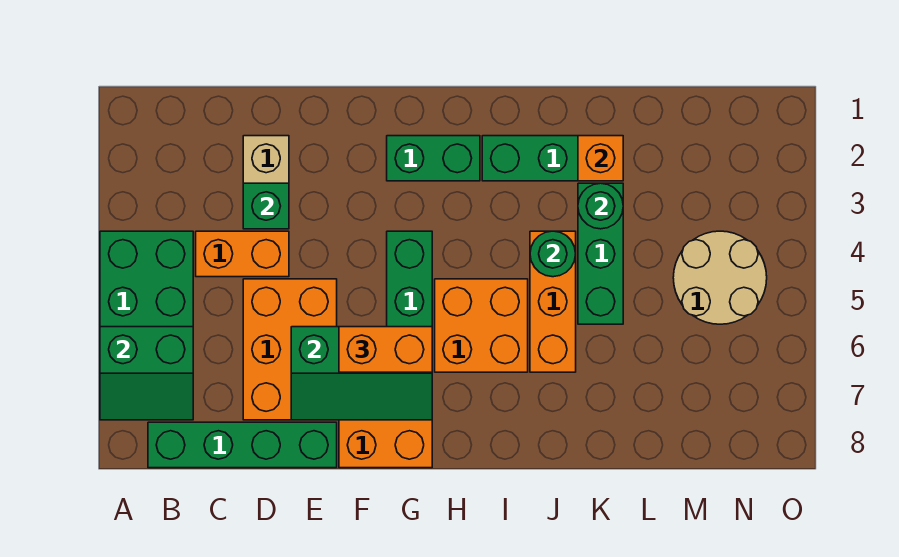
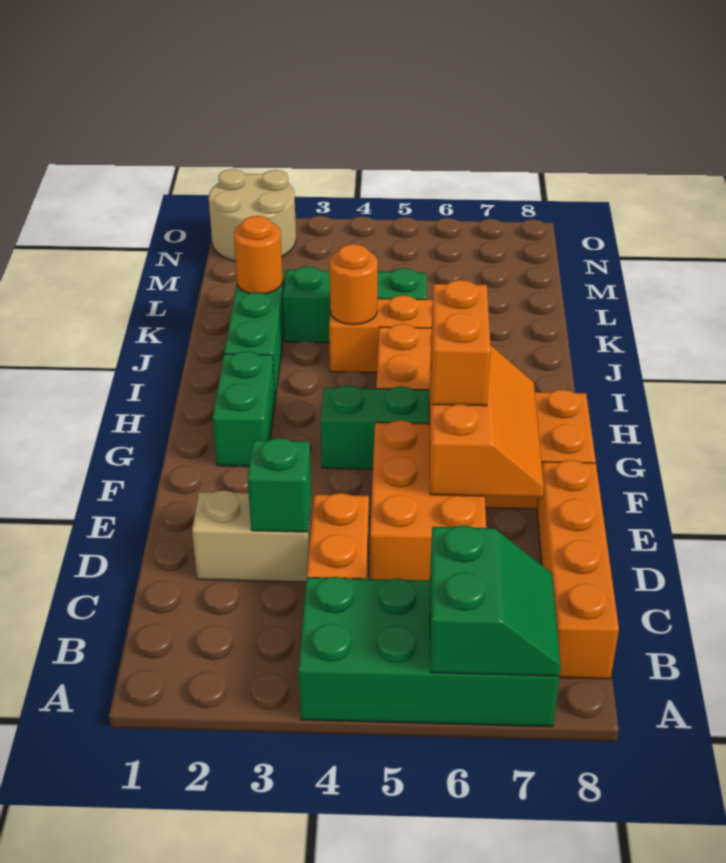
green 1x4 brick [148,422,337,468] -> orange 1x4 brick [537,460,619,679]
orange 2x3 brick [243,279,337,420] -> orange 2x3 brick turned to [370,420,486,581]
green 2x3 slope [291,327,432,420] -> orange 2x3 slope [429,345,544,497]
green 1x1 round brick [530,231,576,277] -> orange 1x1 round brick [330,244,378,325]
orange 1x1 brick [578,136,623,181] -> orange 1x1 round brick [234,216,283,294]
green 1x1 round brick [578,183,623,229] -> none
tan 2x2 round brick [673,231,767,324] -> tan 2x2 round brick moved to [209,169,296,261]

